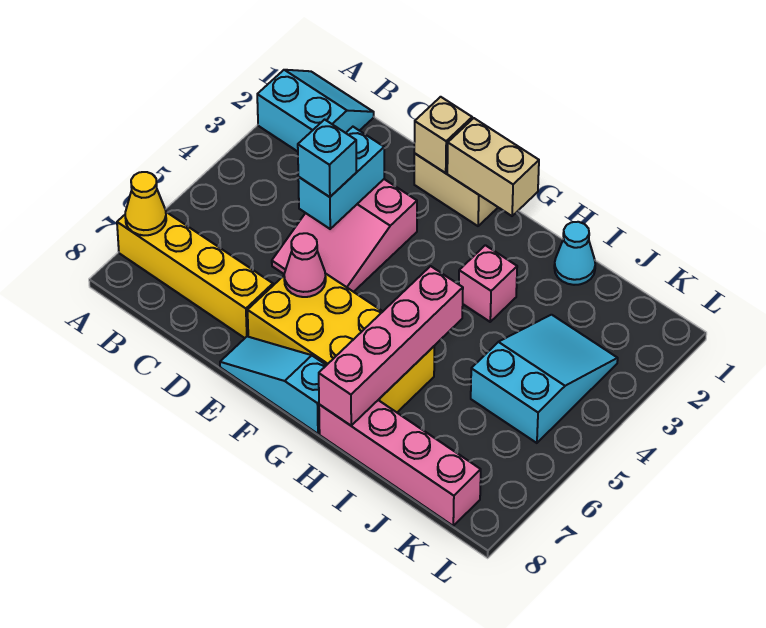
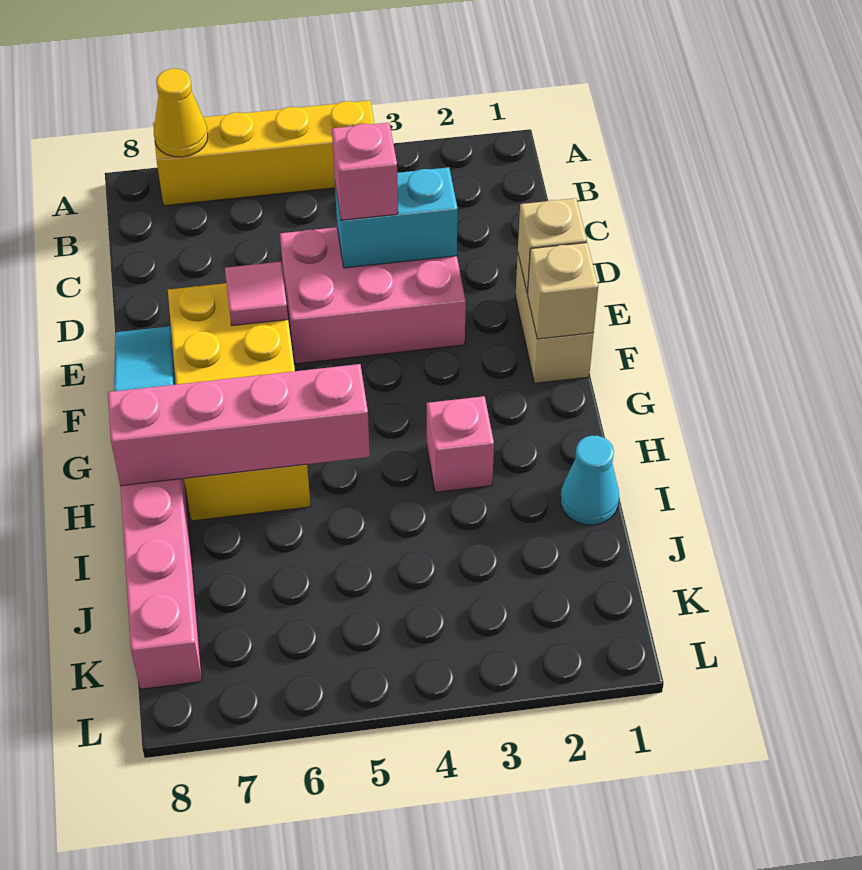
cyan 2x2 slope [257,70,374,152] -> none
yellow 1x4 brick [117,212,273,338] -> yellow 1x4 brick turned to [153,100,374,206]
pink 2x3 slope [272,179,417,292] -> pink 2x3 brick [280,227,466,364]
cyan 1x1 brick [298,120,356,197] -> pink 1x1 brick [332,123,398,220]
pink 1x1 cone [284,233,326,297] -> pink 1x1 tile [225,262,288,326]
tan 1x2 brick [447,118,539,216] -> tan 1x1 brick [528,243,598,339]
cyan 2x3 slope [471,315,618,443] -> none

